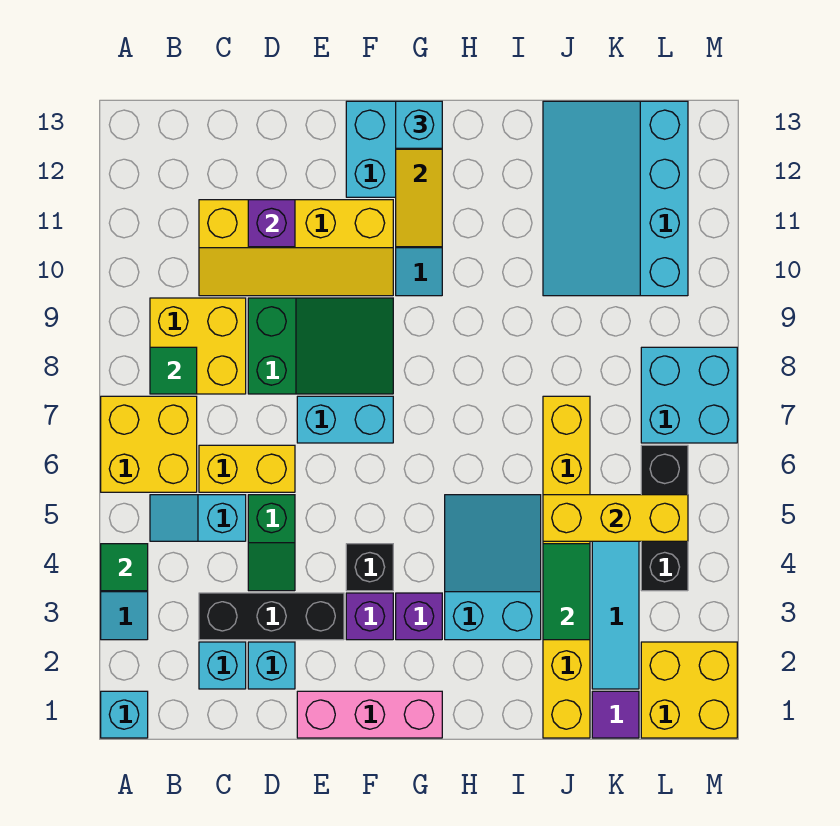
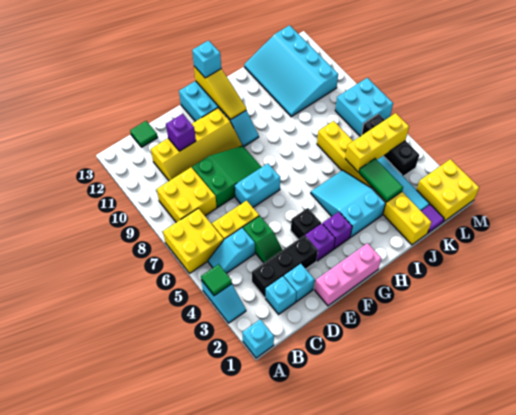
green 1x1 tile [150,347,197,394] -> green 1x1 tile moved to [130,121,158,147]

